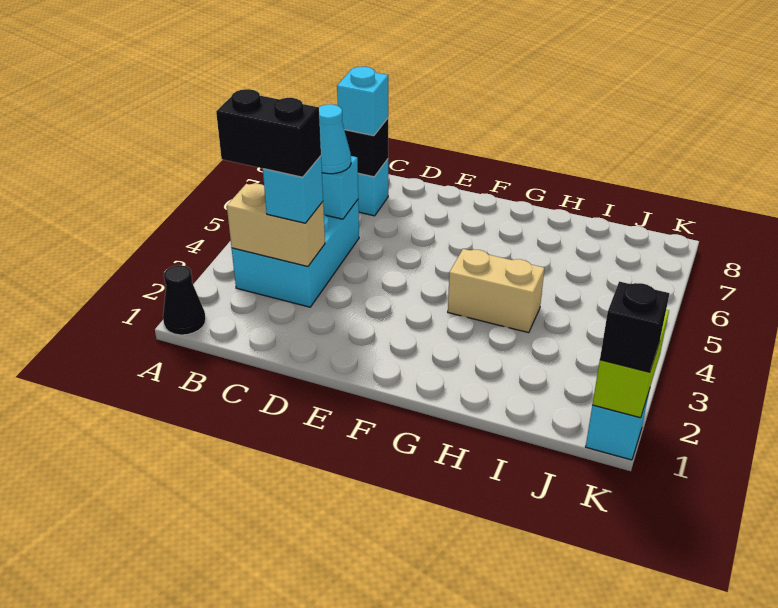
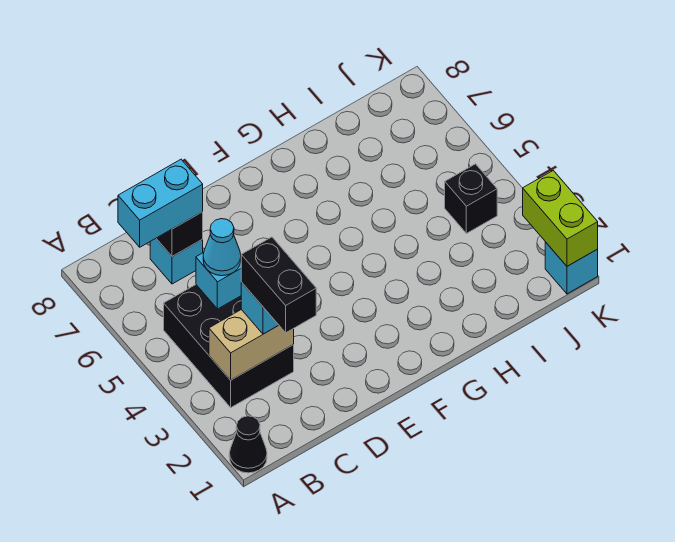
cyan 2x3 brick [232,200,359,307] -> black 2x3 brick [164,285,294,407]
black 1x2 brick [216,89,321,177] -> black 1x2 brick turned to [241,237,316,333]
cyan 1x1 brick [337,67,388,136] -> cyan 1x2 brick [118,160,203,247]
tan 1x2 brick [448,249,544,333] -> none
black 1x1 brick [600,281,670,372] -> black 1x1 brick moved to [445,164,497,233]

